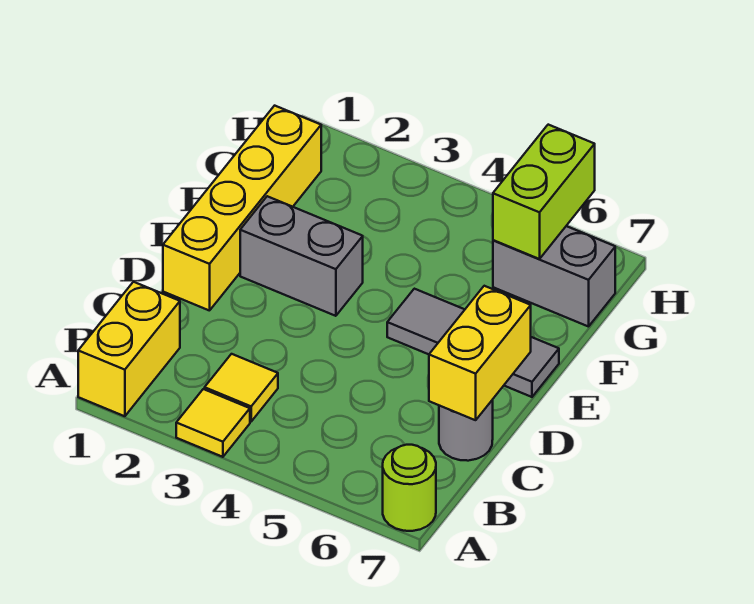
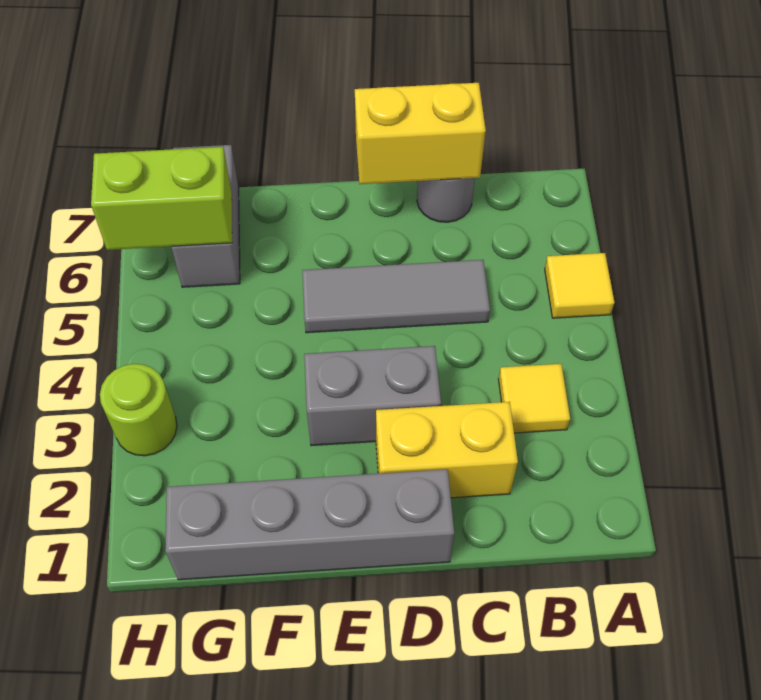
yellow 1x2 brick [78,282,180,416] -> yellow 1x2 brick moved to [376,402,518,498]
yellow 1x1 tile [176,389,250,457] -> yellow 1x1 tile moved to [545,253,614,318]
lime 1x1 round brick [383,445,436,531] -> lime 1x1 round brick moved to [100,364,177,456]
yellow 1x4 brick [163,106,321,311] -> grey 1x4 brick [165,469,454,580]
grey 1x2 brick [240,196,363,316] -> grey 1x2 brick turned to [304,346,441,446]
grey 1x3 tile [387,289,559,397] -> grey 1x3 tile turned to [302,260,490,333]

